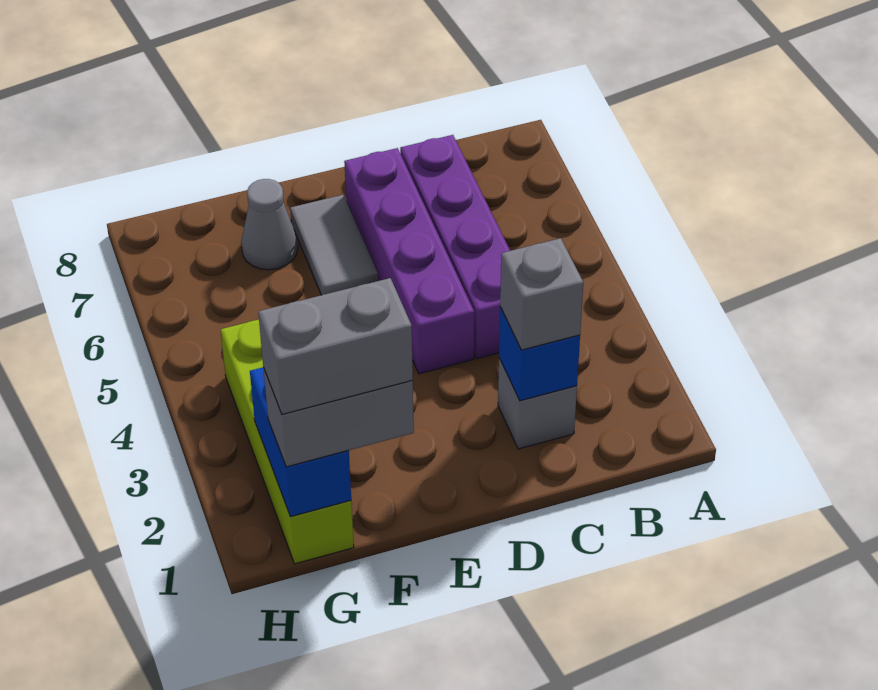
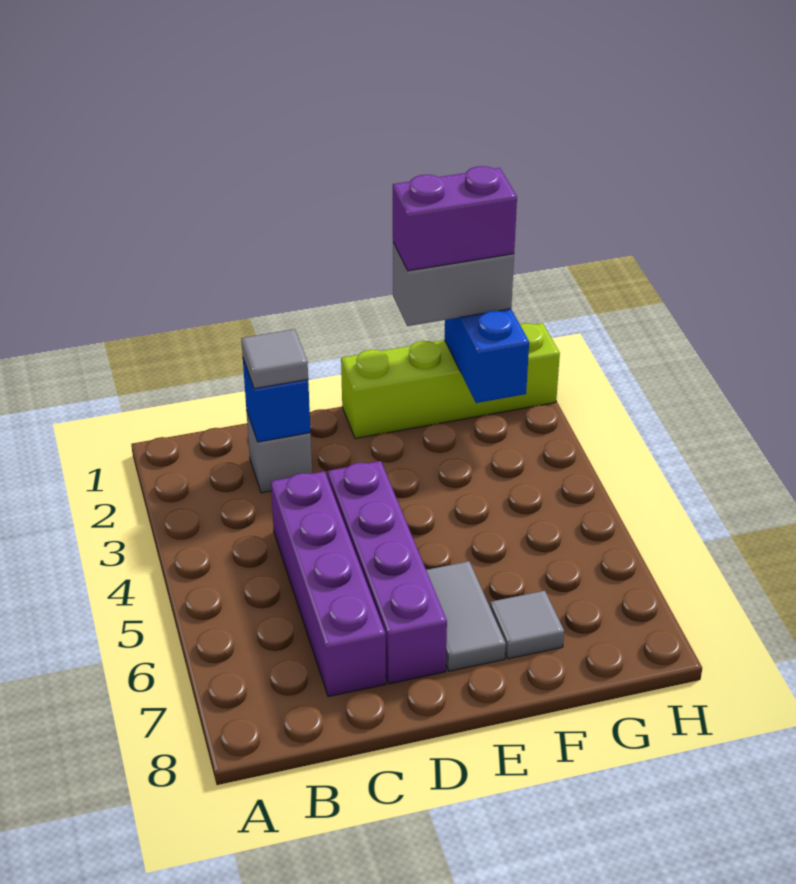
grey 1x1 brick [500,238,583,350] -> grey 1x1 tile [241,329,308,389]
grey 1x2 brick [258,278,413,414] -> purple 1x2 brick [393,166,517,271]
grey 1x1 cone [241,179,298,270] -> grey 1x1 tile [490,591,564,659]
lime 1x4 brick [220,320,354,564] -> lime 1x4 brick turned to [341,323,560,439]

